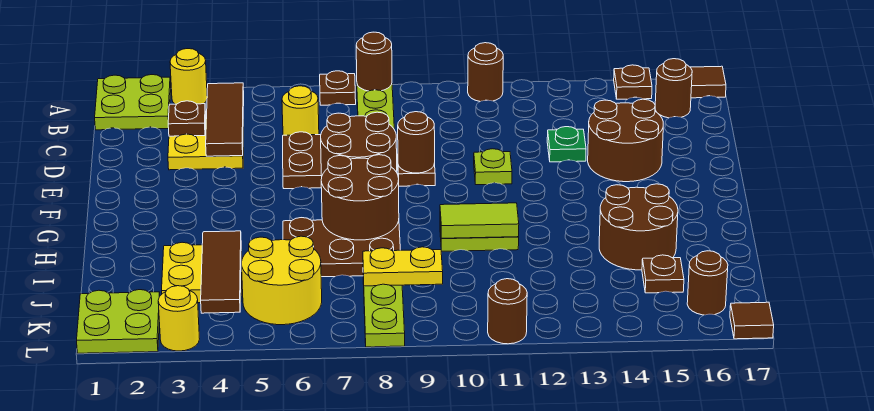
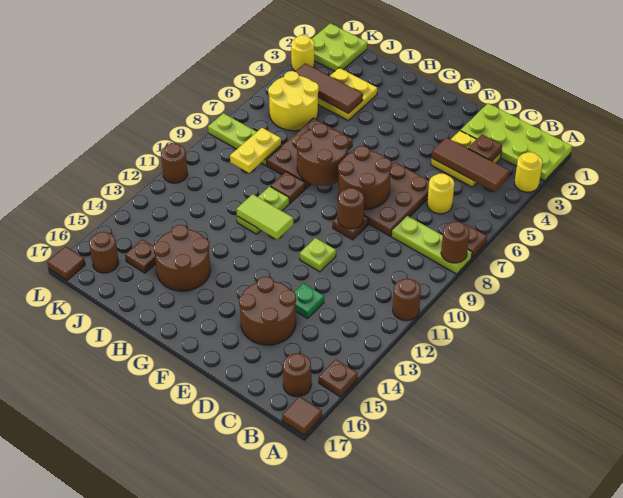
lime 2x2 plate [95,75,171,130] -> lime 2x4 plate [461,103,572,181]
none -> brown 1x1 plate [270,172,305,203]
lime 1x2 tile [440,203,519,238] -> lime 1x2 tile turned to [236,194,293,239]

